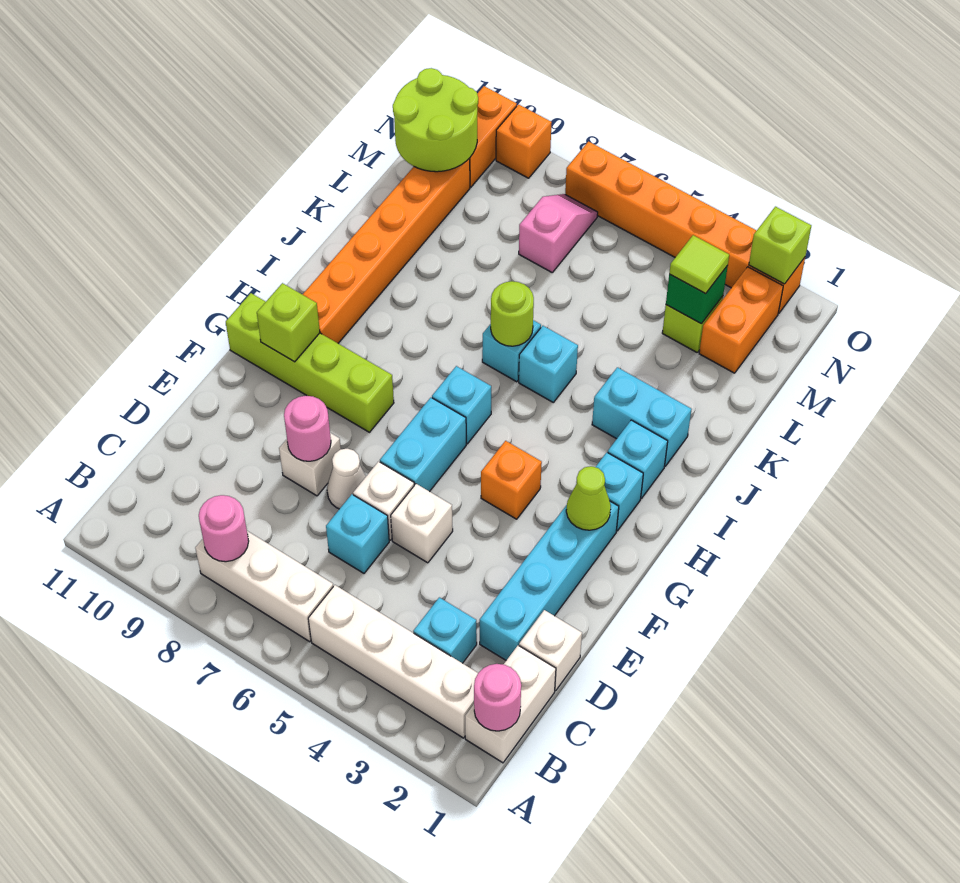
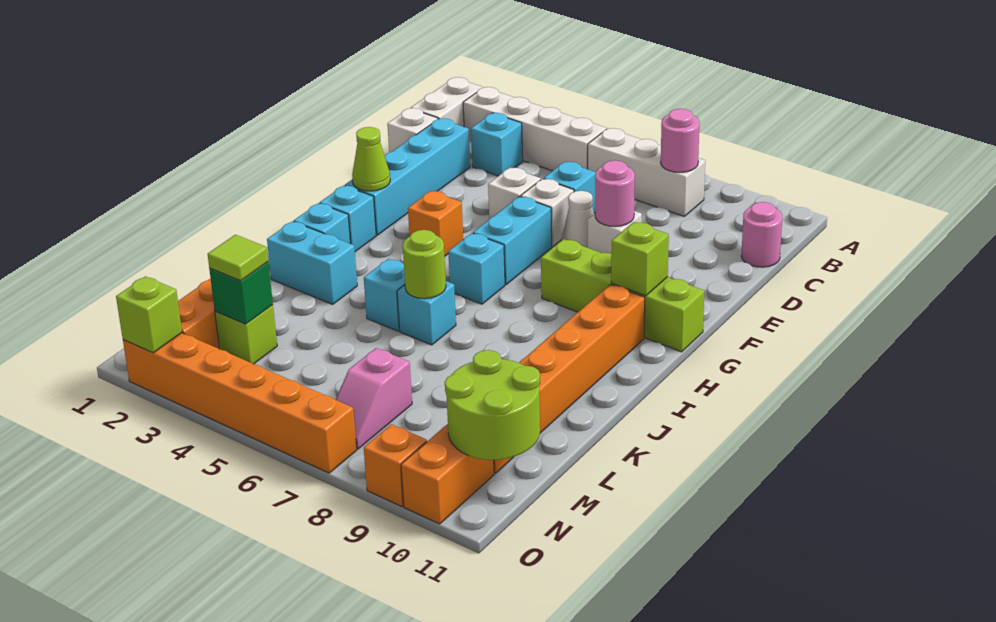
pink 1x1 round brick [474,664,521,731] -> pink 1x1 round brick moved to [741,202,782,267]

